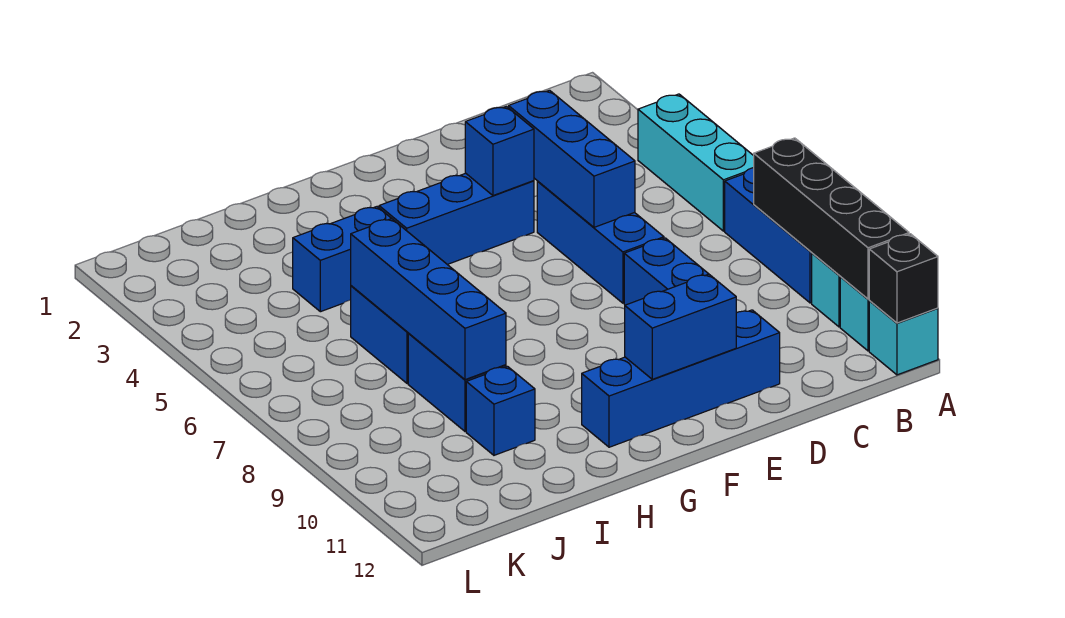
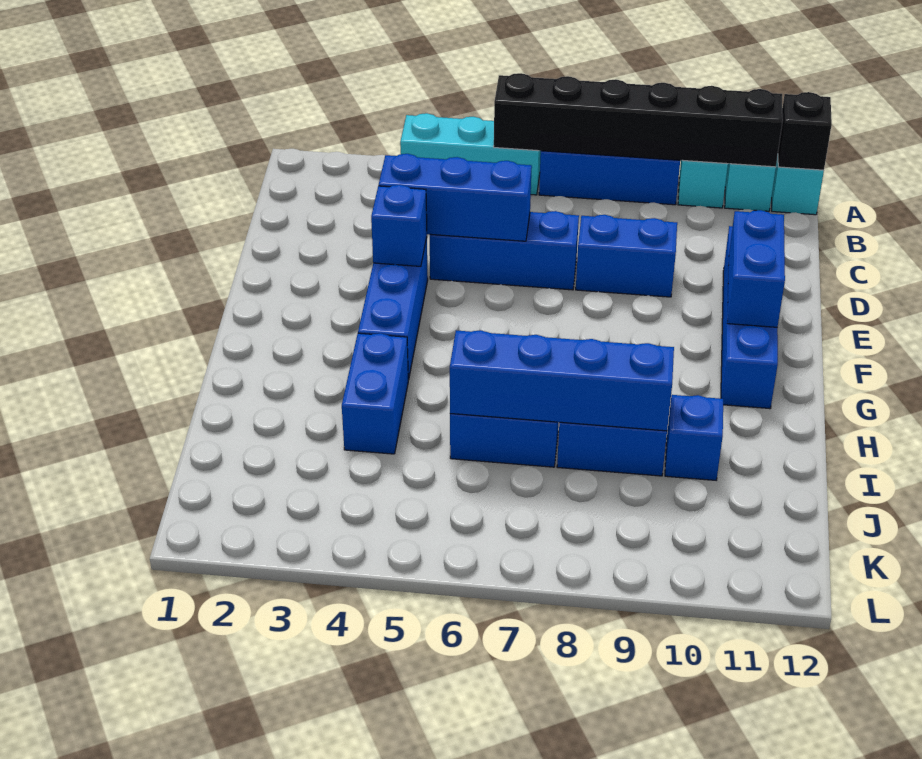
black 1x4 brick [754,138,909,299] -> black 1x6 brick [494,73,783,167]

